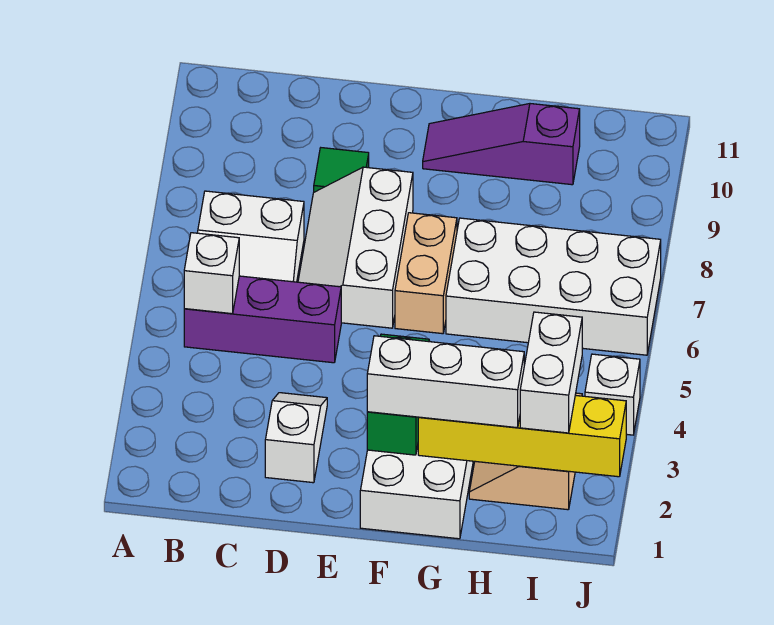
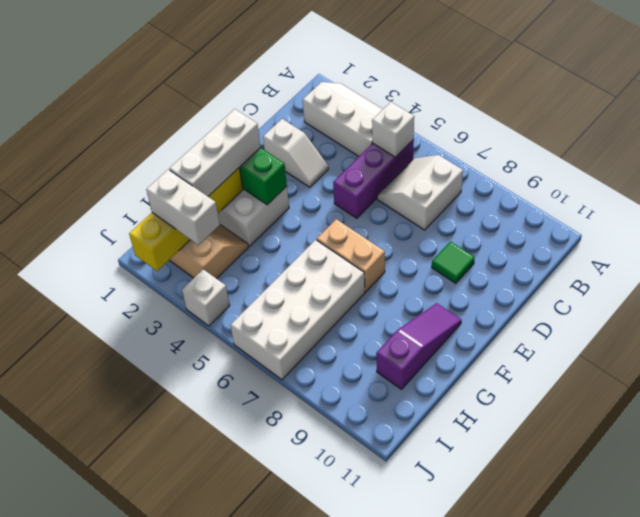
white 2x3 slope [298,167,413,328] -> white 2x3 slope moved to [303,82,383,156]

